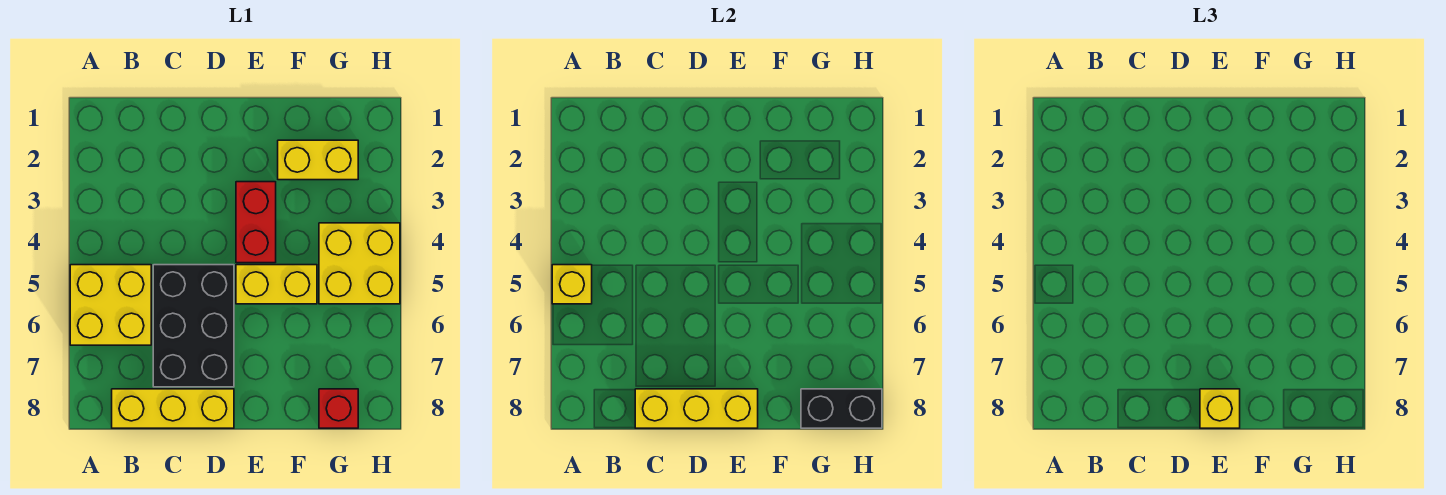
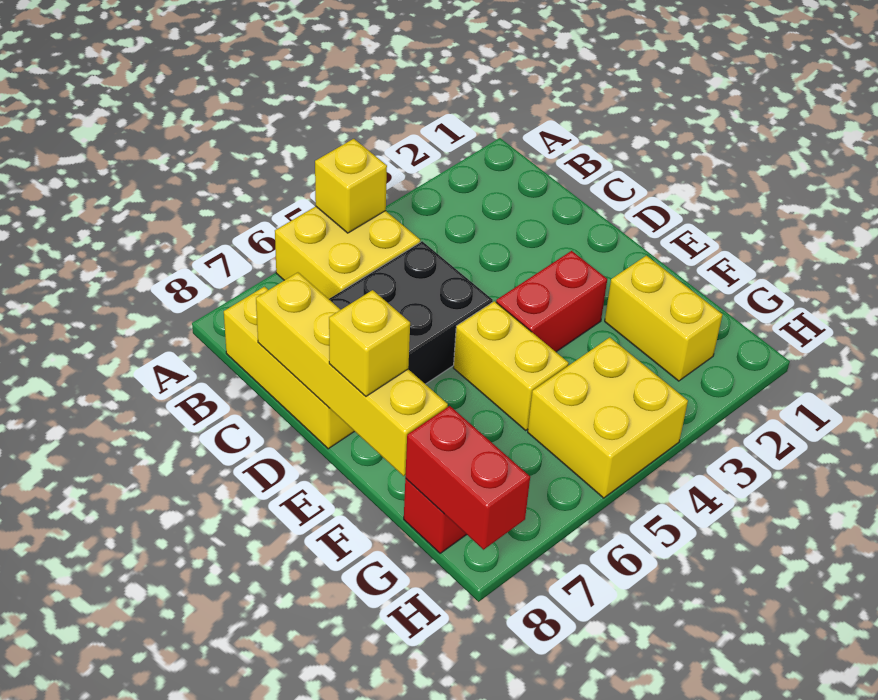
yellow 1x3 brick [635,389,758,428] -> yellow 1x4 brick [256,273,448,476]
black 1x2 brick [801,389,882,428] -> red 1x2 brick [405,406,530,550]

